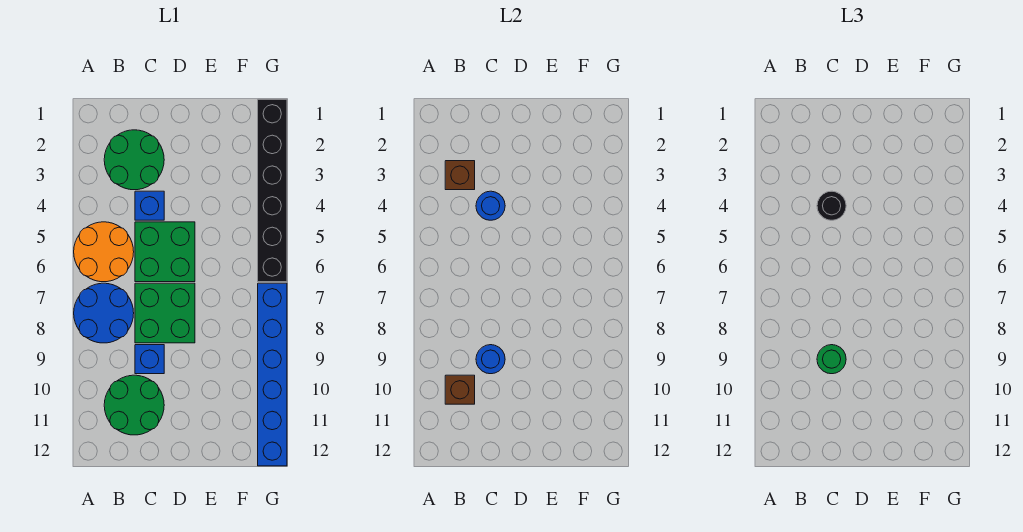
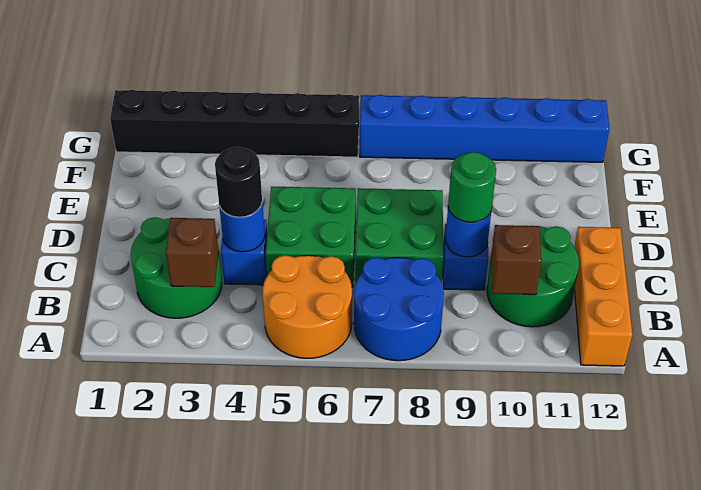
none -> orange 1x3 brick [574,227,632,366]

